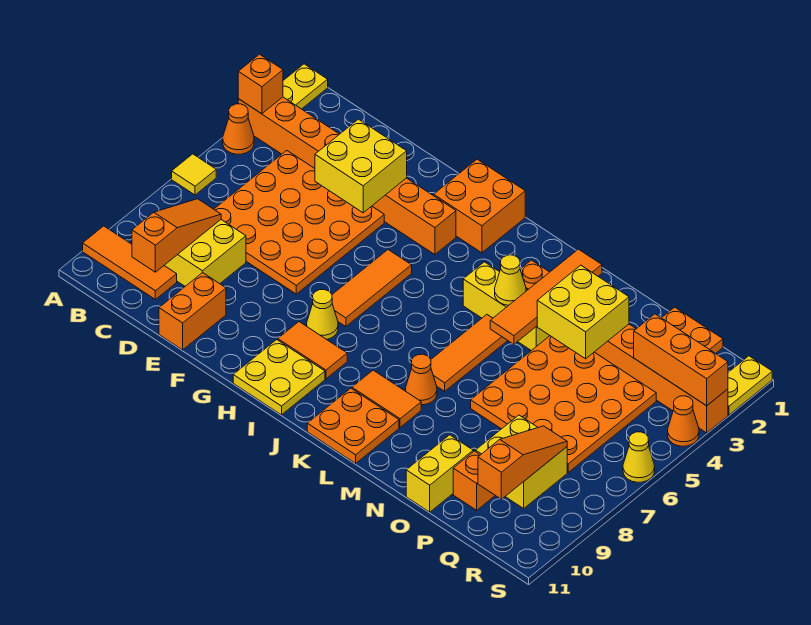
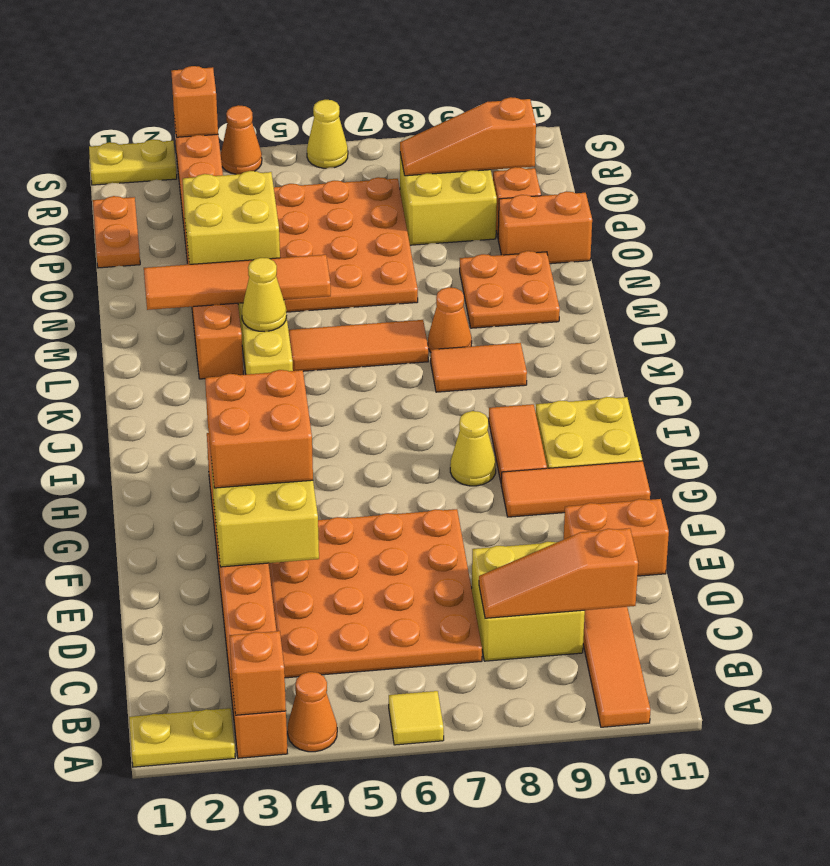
orange 2x2 brick [434,159,525,253] -> orange 2x2 brick moved to [205,370,313,488]
orange 1x3 tile [332,250,412,327] -> orange 1x3 tile moved to [501,461,650,517]
orange 1x2 tile [352,370,421,427] -> orange 1x2 tile turned to [431,343,527,392]
orange 2x2 plate [307,388,399,463] -> orange 2x2 plate moved to [460,251,560,328]
yellow 1x2 brick [406,435,473,512] -> orange 1x2 brick [498,191,592,264]
orange 1x3 brick [634,314,728,406] -> orange 1x1 brick [171,66,218,137]

